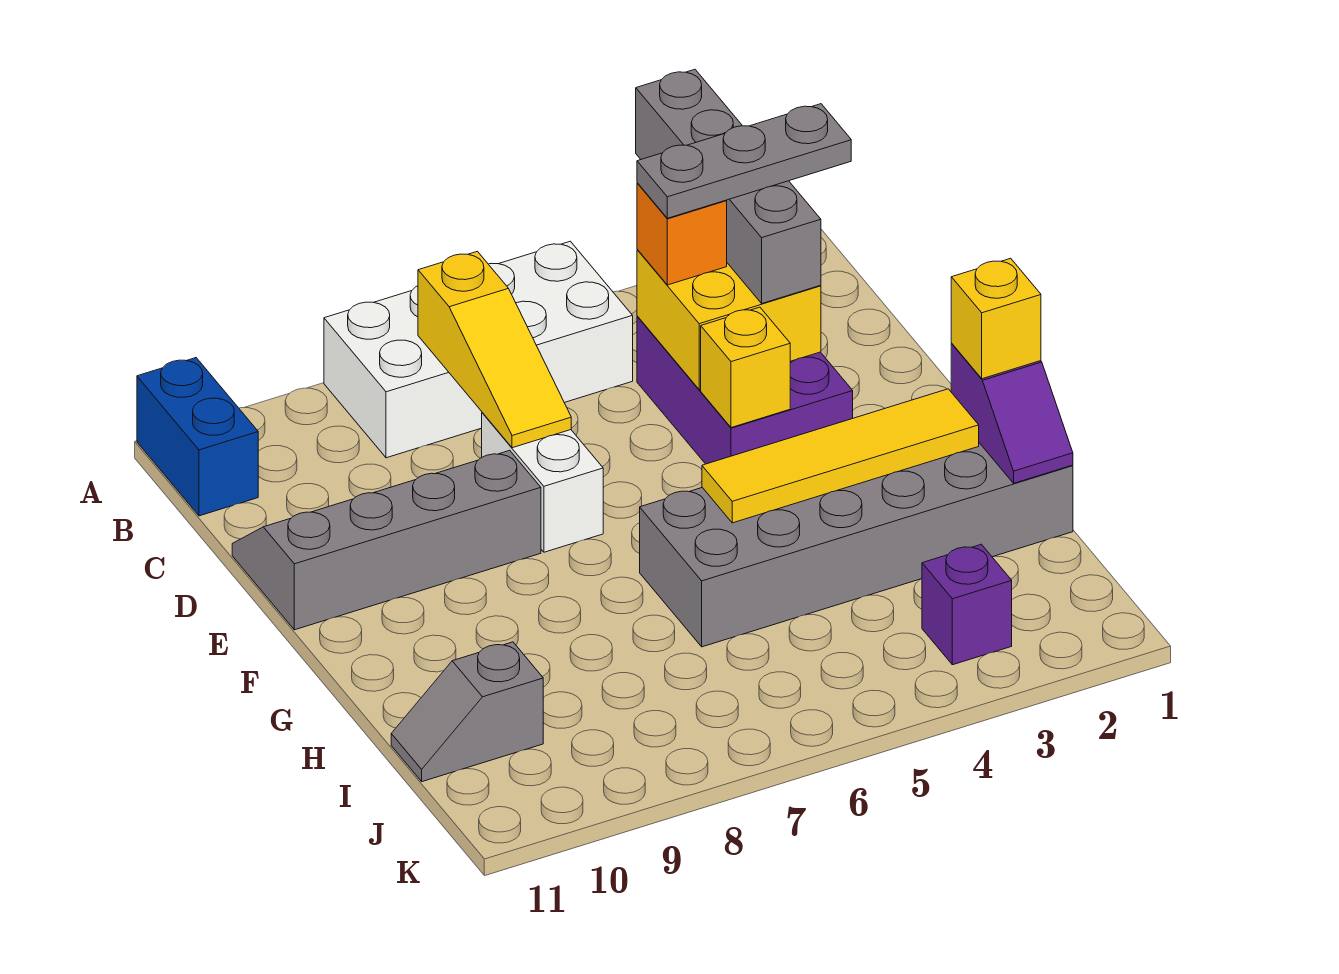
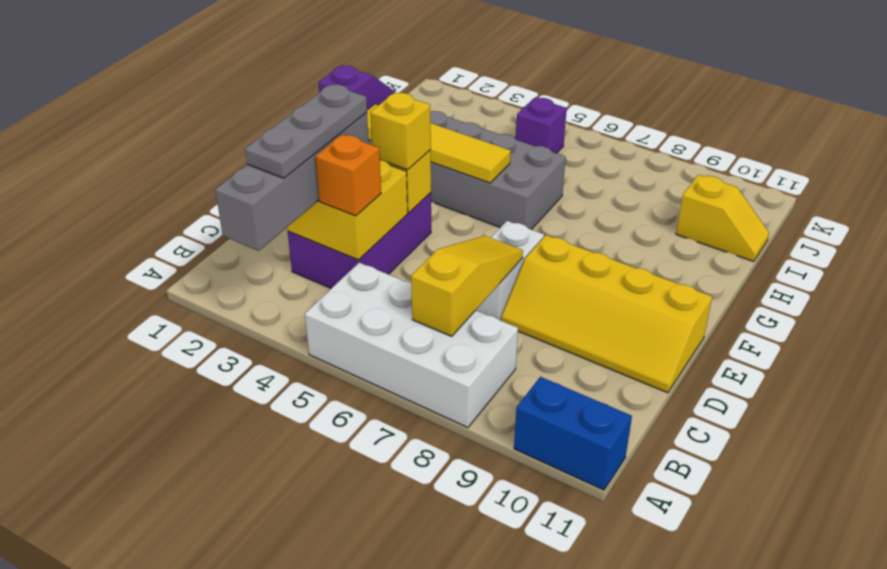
blue 1x2 brick [137,358,258,516] -> blue 1x2 brick turned to [514,377,632,490]
grey 1x3 plate [637,104,851,218] -> grey 1x3 plate turned to [245,85,367,178]
grey 2x4 slope [232,450,541,630] -> yellow 2x4 slope [501,235,712,393]
yellow 1x1 brick [951,258,1041,379] -> yellow 1x1 brick moved to [370,93,431,170]
grey 1x2 slope [391,642,543,782] -> yellow 1x2 slope [676,175,769,261]
purple 1x1 brick [922,544,1012,665] -> purple 1x1 brick moved to [516,98,567,153]

